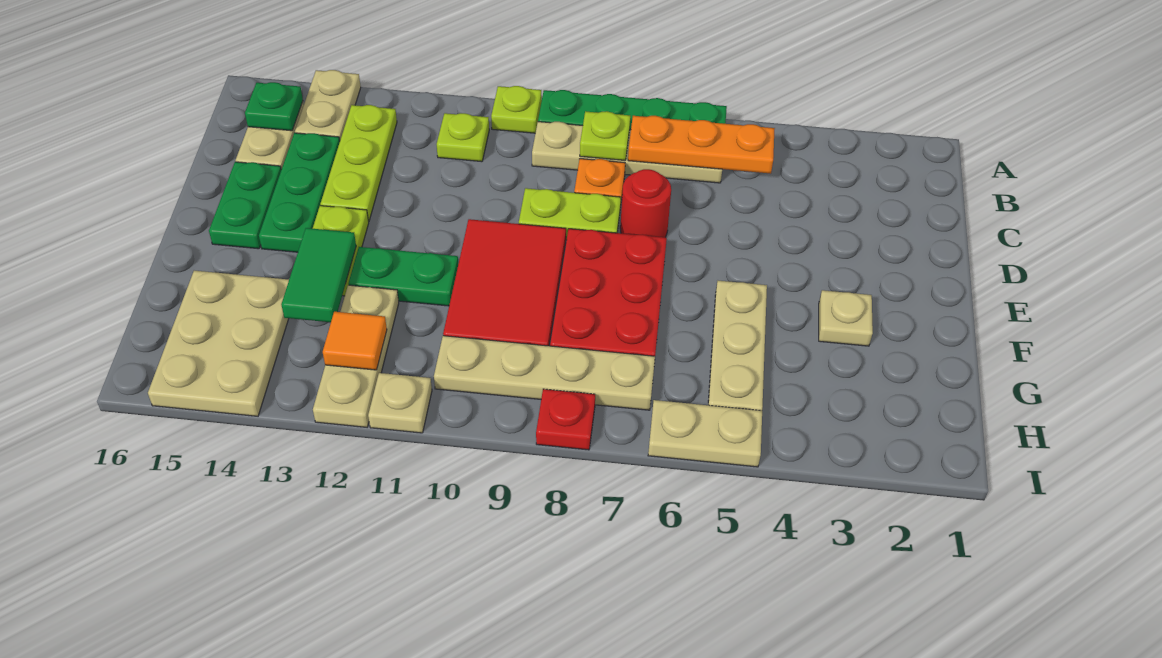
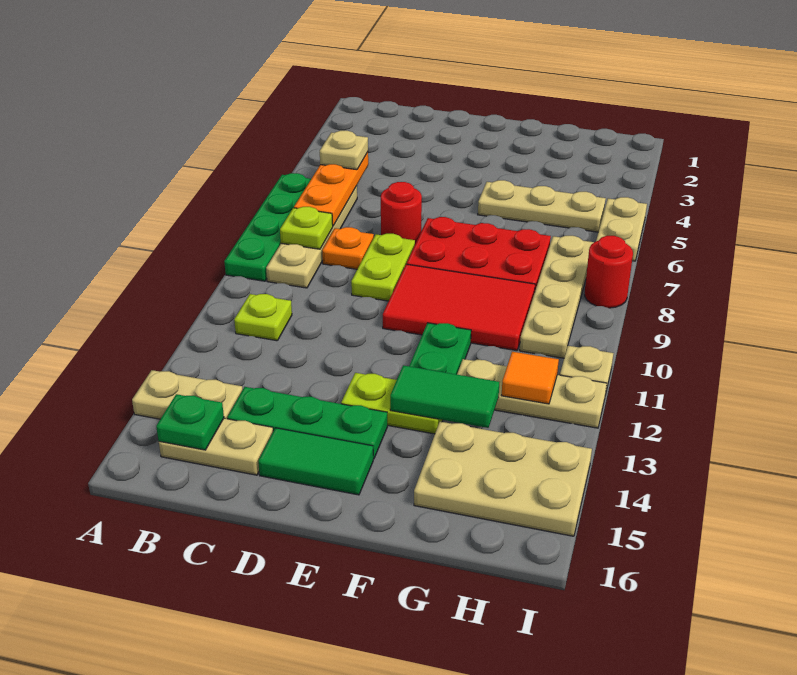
lime 1x1 plate [491,86,542,133] -> none
lime 1x3 plate [320,105,397,222] -> none
green 1x2 plate [209,162,281,249] -> green 1x2 tile [258,428,373,495]
tan 1x1 plate [819,290,873,346] -> tan 1x1 plate moved to [320,131,368,170]
red 1x1 plate [536,389,595,450] -> red 1x1 round brick [585,236,633,308]

